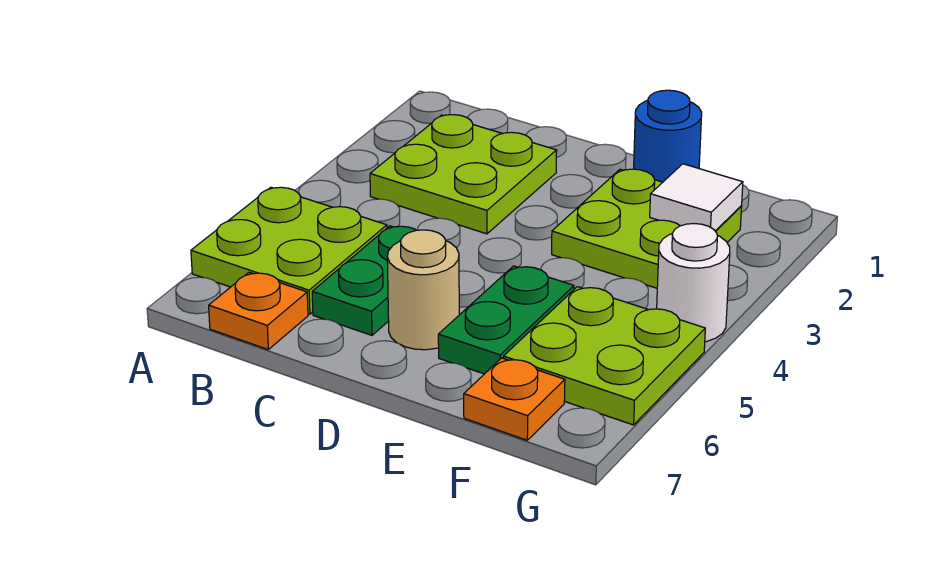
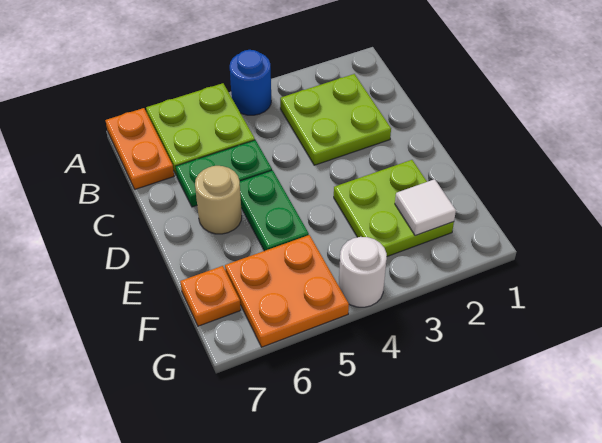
orange 1x1 plate [209,272,308,349] -> orange 1x2 plate [105,108,174,189]
blue 1x1 round brick [634,90,702,182] -> blue 1x1 round brick moved to [230,50,271,115]
green 1x2 plate [438,266,574,374] -> green 1x2 plate turned to [240,170,309,251]
lime 2x2 plate [503,287,705,425] -> orange 2x2 plate [225,235,349,347]

